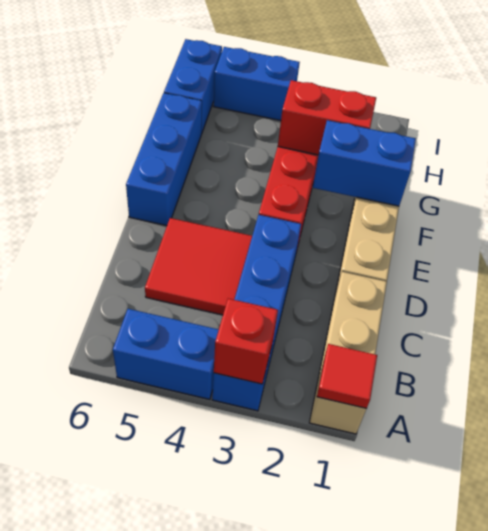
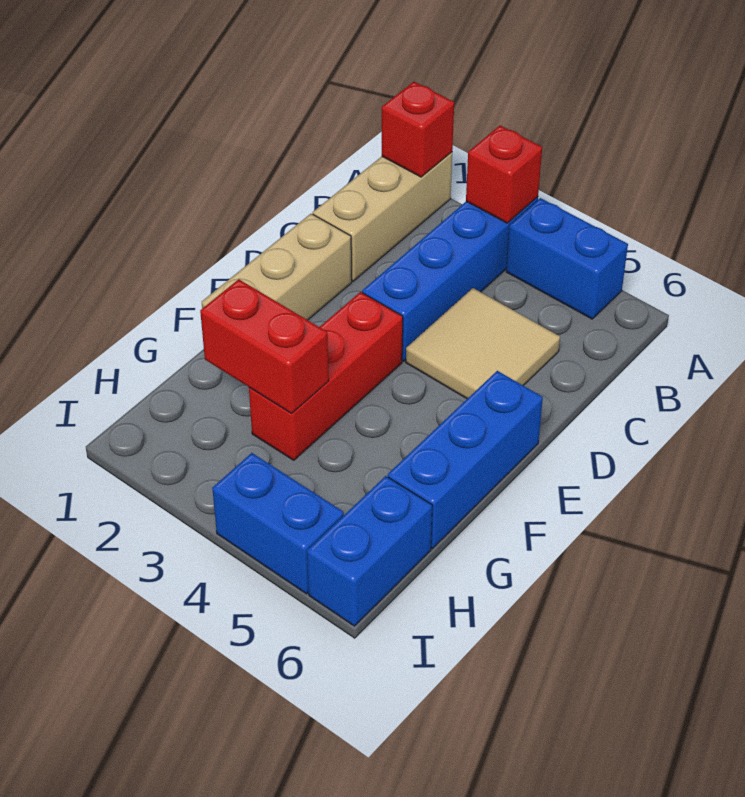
red 1x1 tile [317,344,377,408] -> red 1x1 brick [382,82,454,177]
red 2x2 tile [145,218,252,315] -> tan 2x2 tile [406,288,560,399]
blue 1x2 brick [312,120,416,206] -> none

